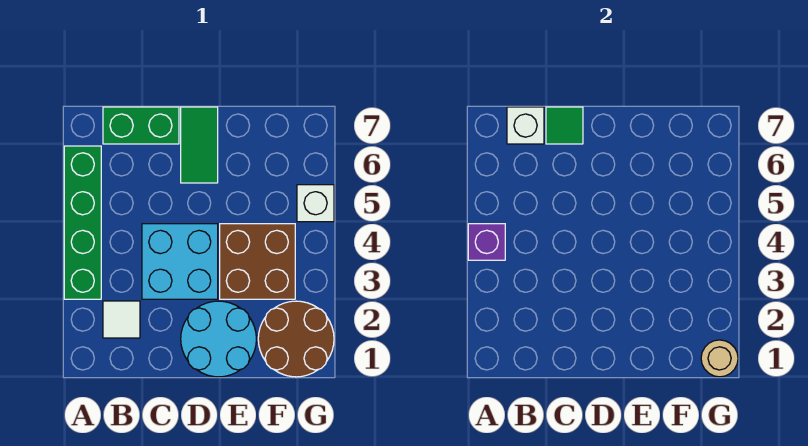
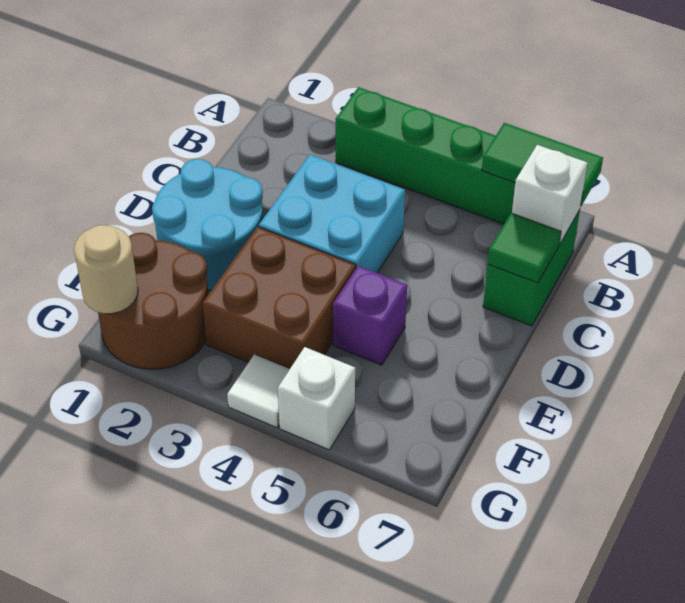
purple 1x1 brick [468,224,505,260] -> purple 1x1 brick moved to [333,266,407,365]
white 1x1 tile [103,301,140,338] -> white 1x1 tile moved to [227,354,290,428]
green 1x2 tile [181,107,218,183] -> green 1x2 tile moved to [482,123,603,206]

